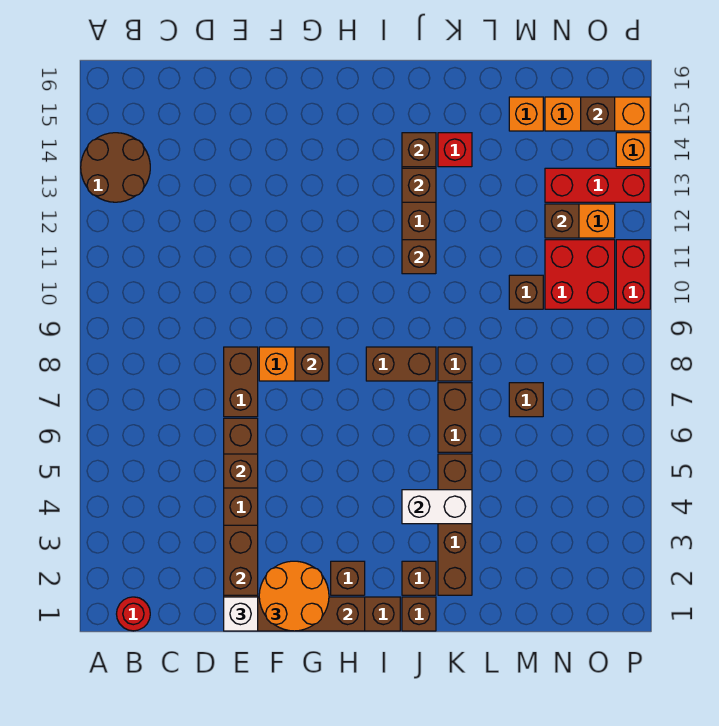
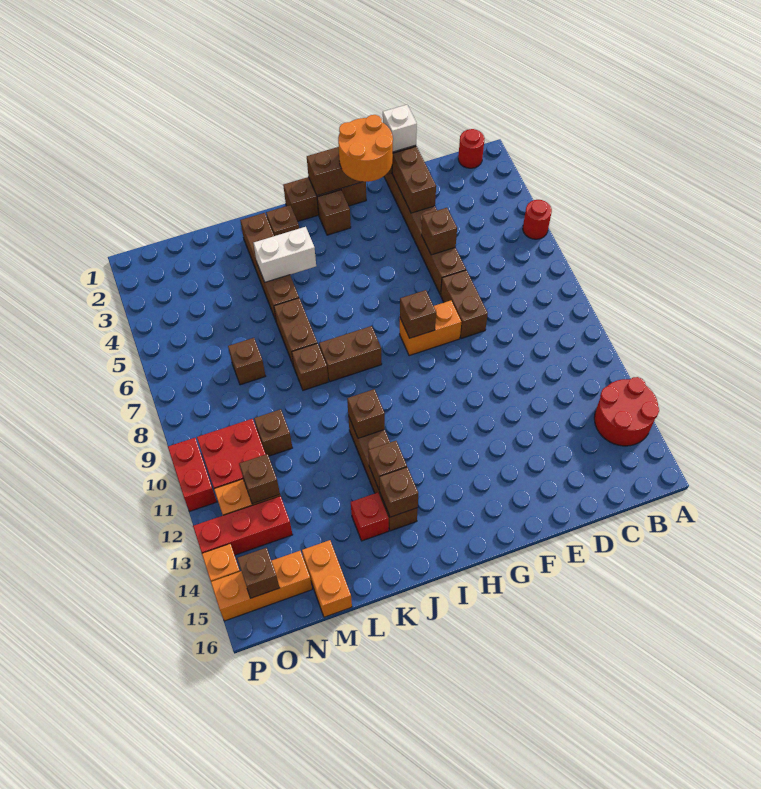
none -> red 1x1 round brick [523,200,552,239]
brown 2x2 round brick [81,133,150,202] -> red 2x2 round brick [594,377,659,446]
brown 1x1 brick [402,597,436,631] -> none
orange 1x1 brick [509,97,543,131] -> orange 1x2 brick [302,540,352,617]

